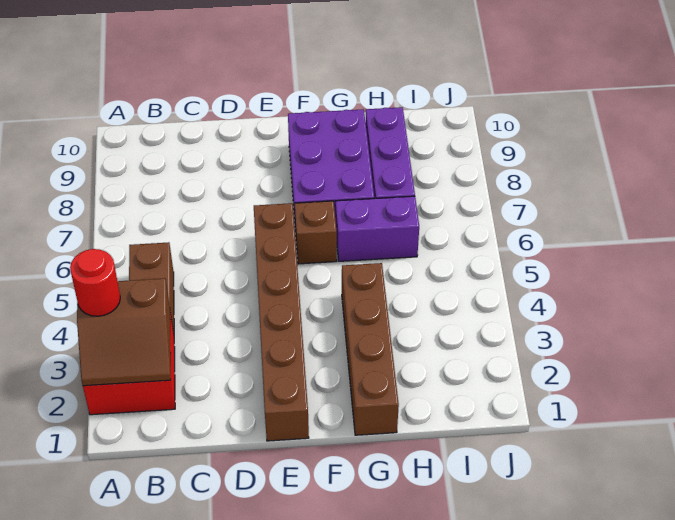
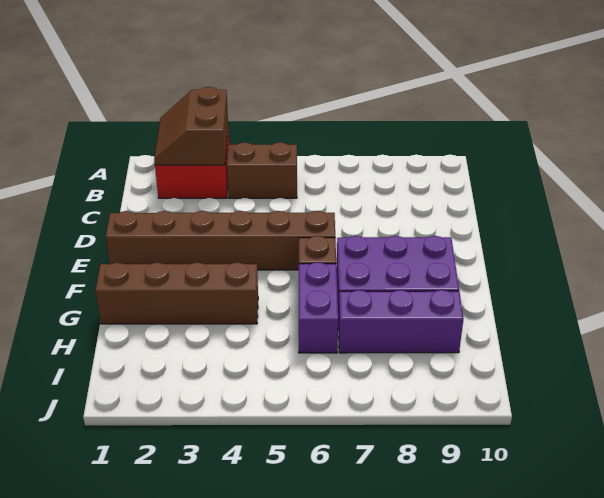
red 1x1 round brick [70,249,120,316] -> none

